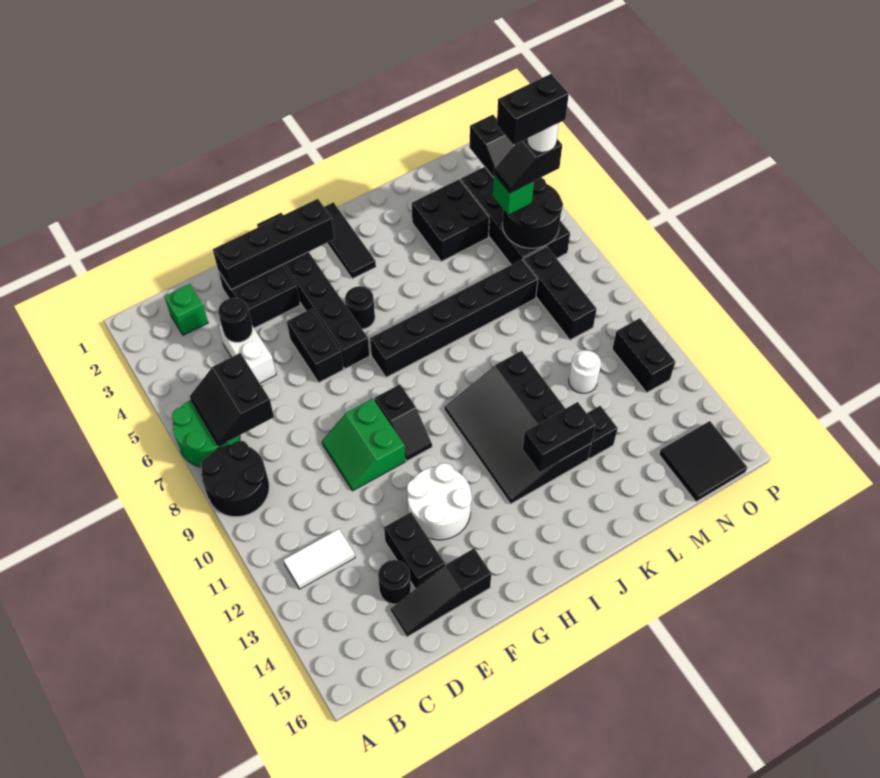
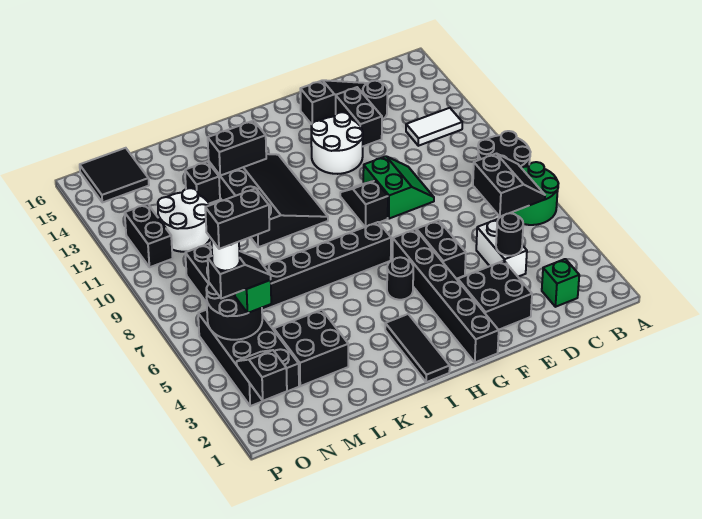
black 1x4 brick [213,199,334,290] -> none
white 1x1 round brick [569,350,601,393] -> white 2x2 round brick [158,188,210,252]

